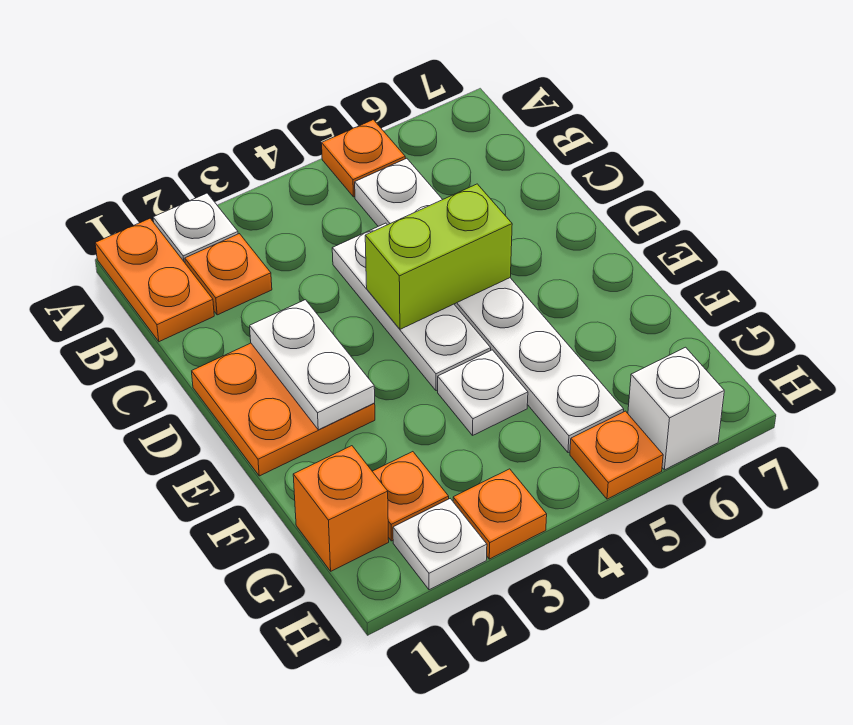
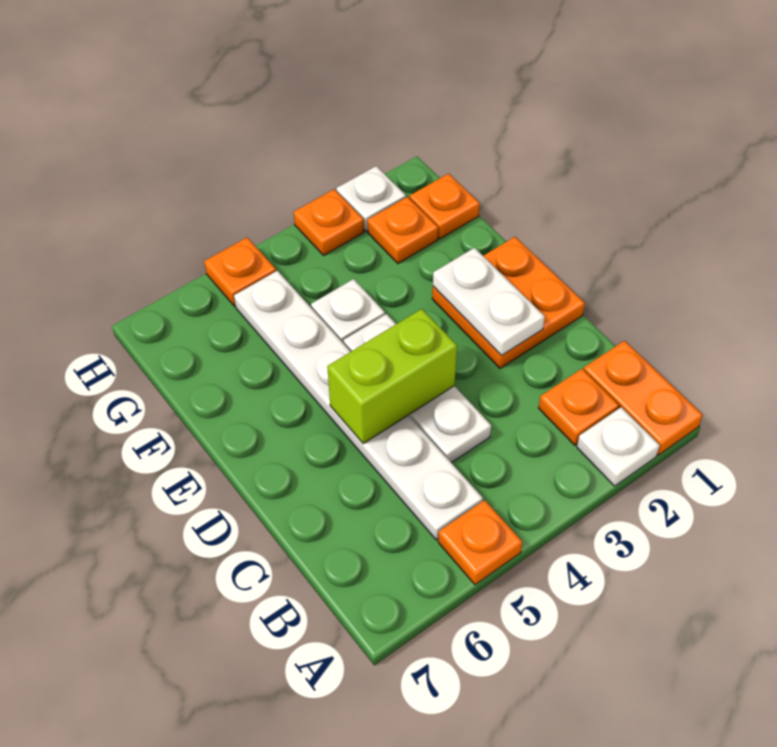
orange 1x1 brick [293,446,389,571] -> orange 1x1 plate [410,174,480,239]
white 1x1 brick [628,347,724,470] -> none

